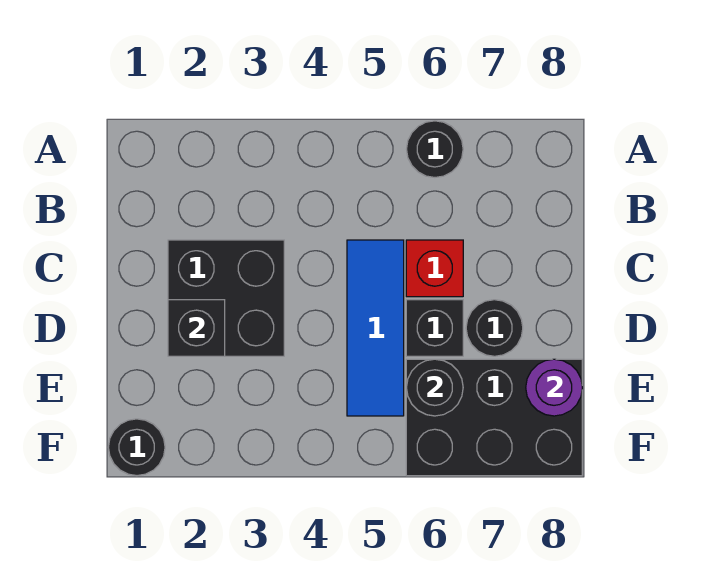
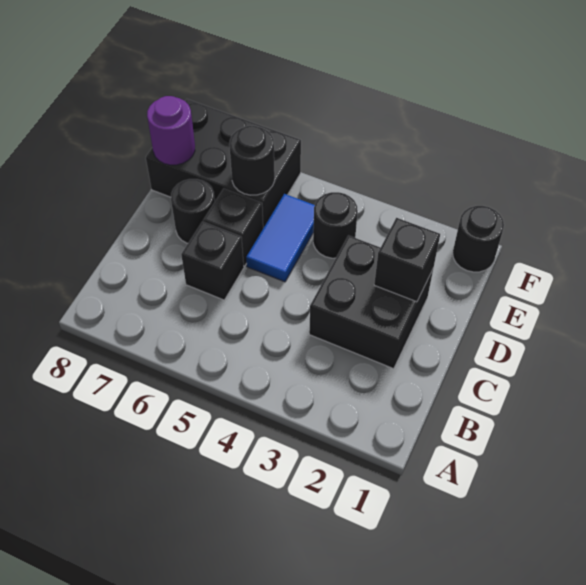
black 1x1 round brick [407,121,463,177] -> black 1x1 round brick moved to [313,192,358,258]
blue 1x3 tile [347,240,404,416] -> blue 1x2 tile [246,194,315,282]
red 1x1 brick [406,240,463,297] -> black 1x1 brick [181,221,244,300]

